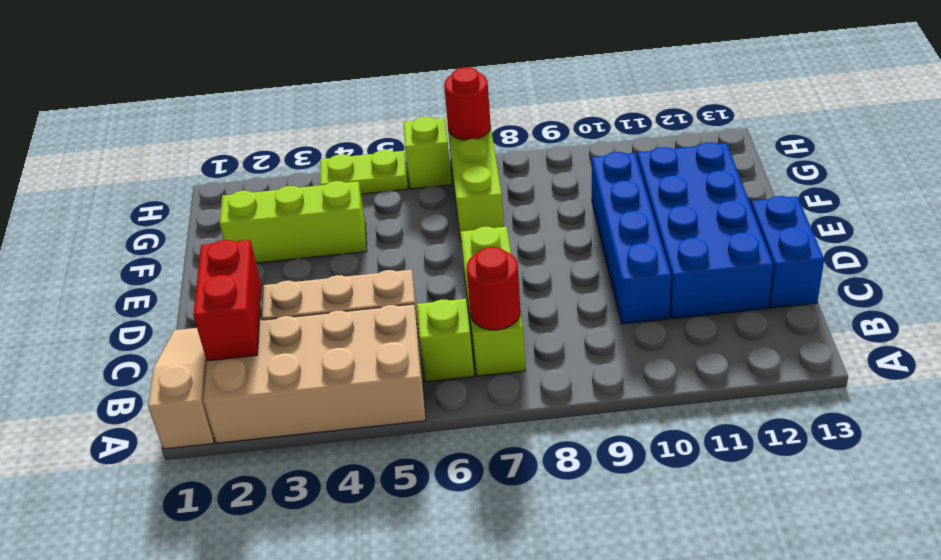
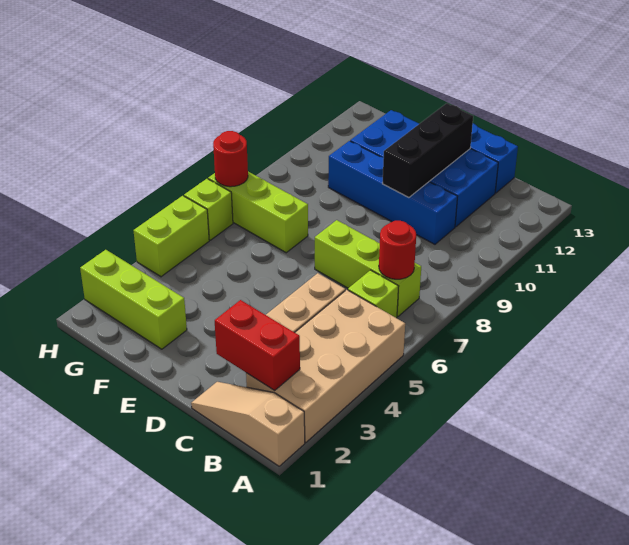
none -> black 1x3 brick [383,103,473,198]
lime 1x3 brick [220,181,367,263] -> lime 1x3 brick turned to [80,250,187,349]
lime 1x2 plate [320,150,408,194] -> lime 1x2 brick [133,196,209,277]

